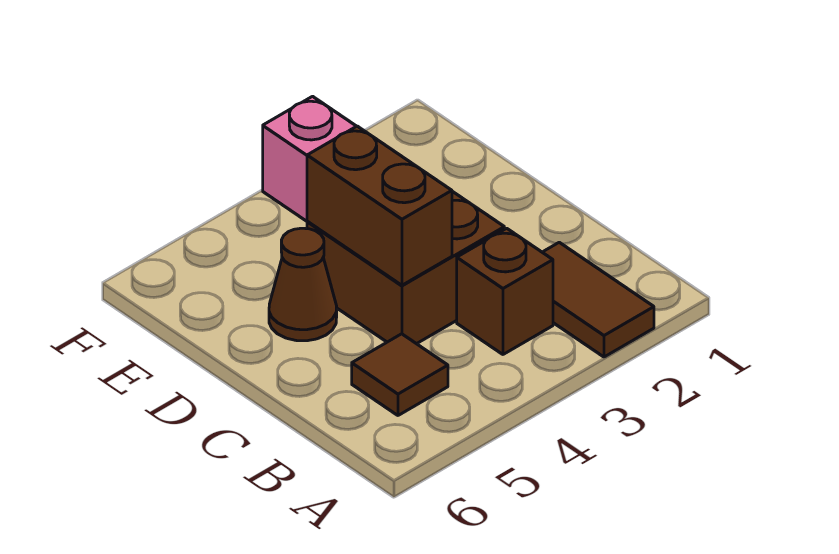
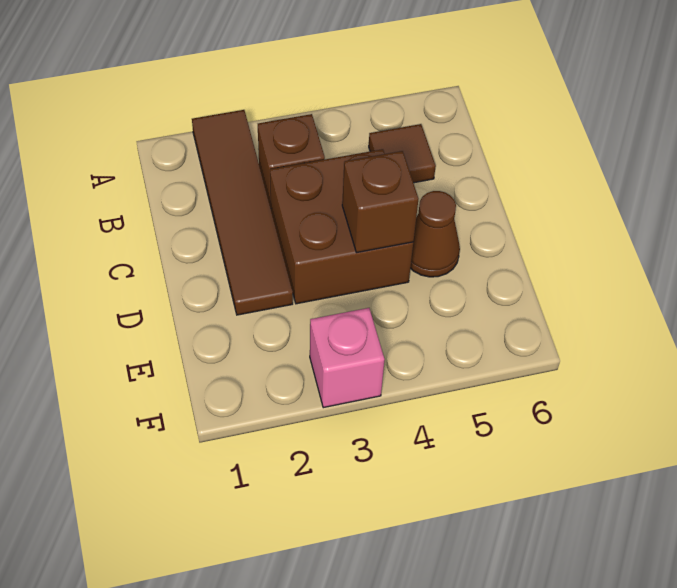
brown 1x2 tile [542,242,654,357] -> brown 1x4 tile [192,110,293,315]
brown 1x2 brick [307,126,452,285] -> brown 1x1 brick [342,151,418,253]

